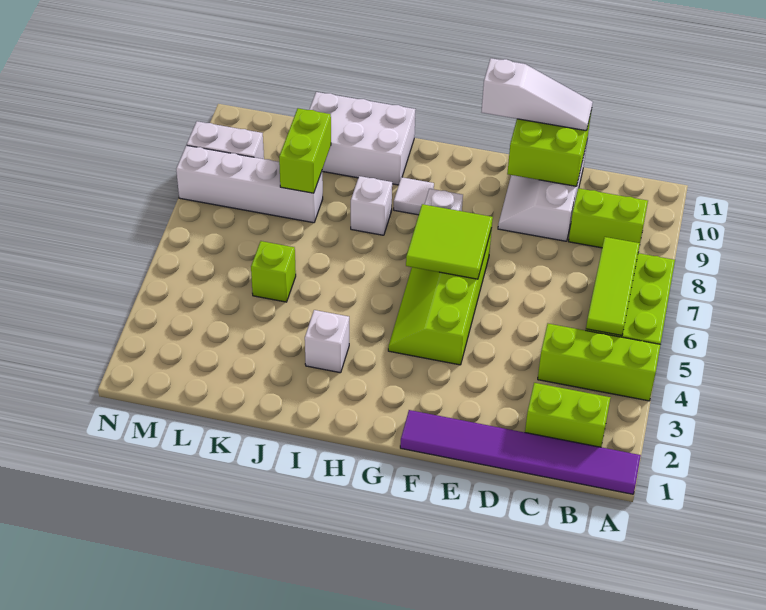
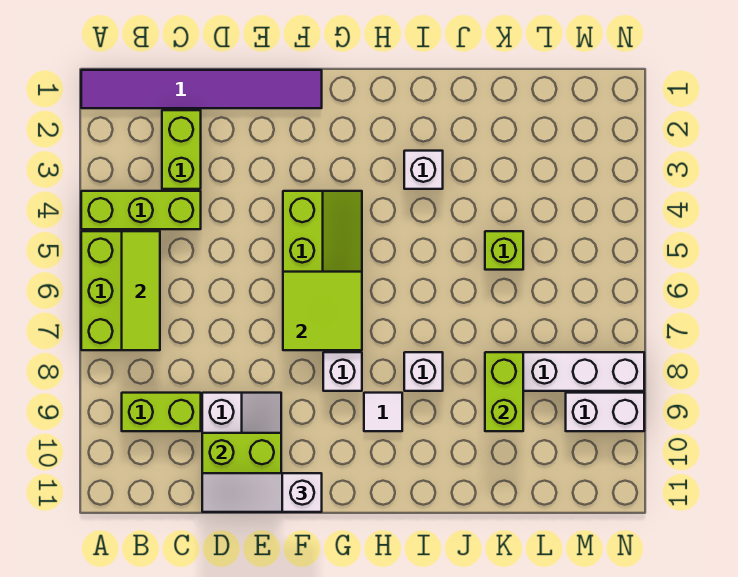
lime 1x2 brick [525,383,611,447] -> lime 1x2 brick turned to [162,110,201,189]
white 2x3 brick [309,92,415,185] -> none

